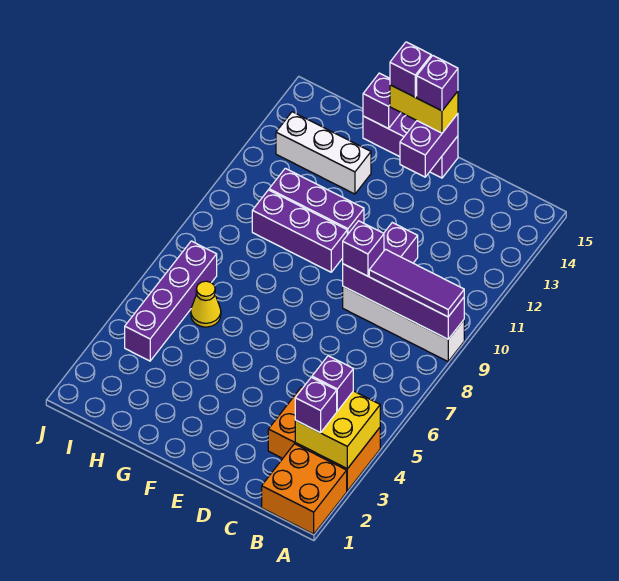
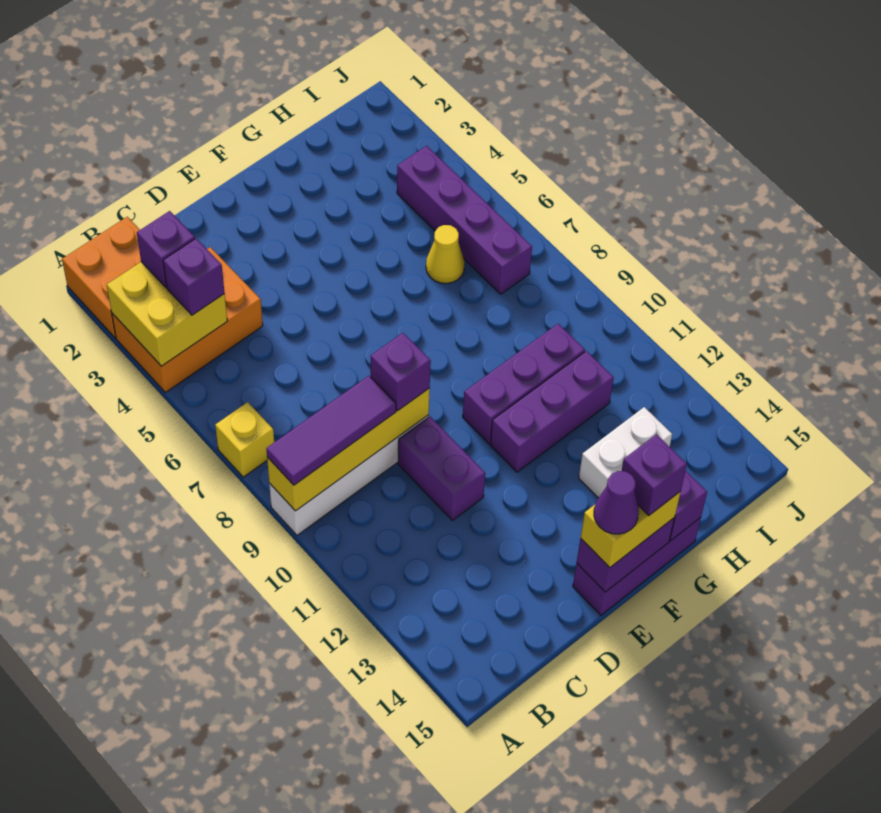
none -> yellow 1x1 brick [215,402,274,477]
purple 1x4 brick [343,264,464,339] -> yellow 1x4 brick [267,388,430,511]
purple 1x2 brick [400,114,458,177] -> purple 1x2 brick turned to [577,517,675,592]
purple 1x1 brick [417,56,458,111] -> purple 1x1 cone [594,471,639,534]
white 1x3 brick [276,112,371,194] -> white 1x2 brick [579,407,672,498]

